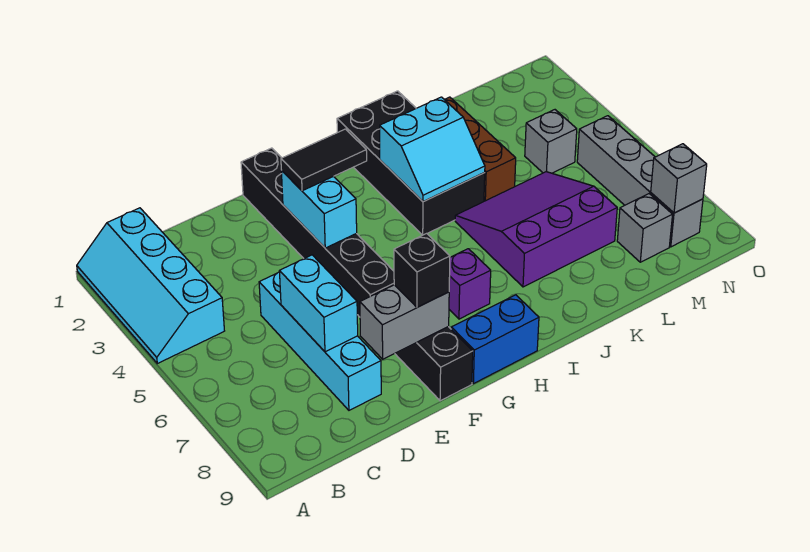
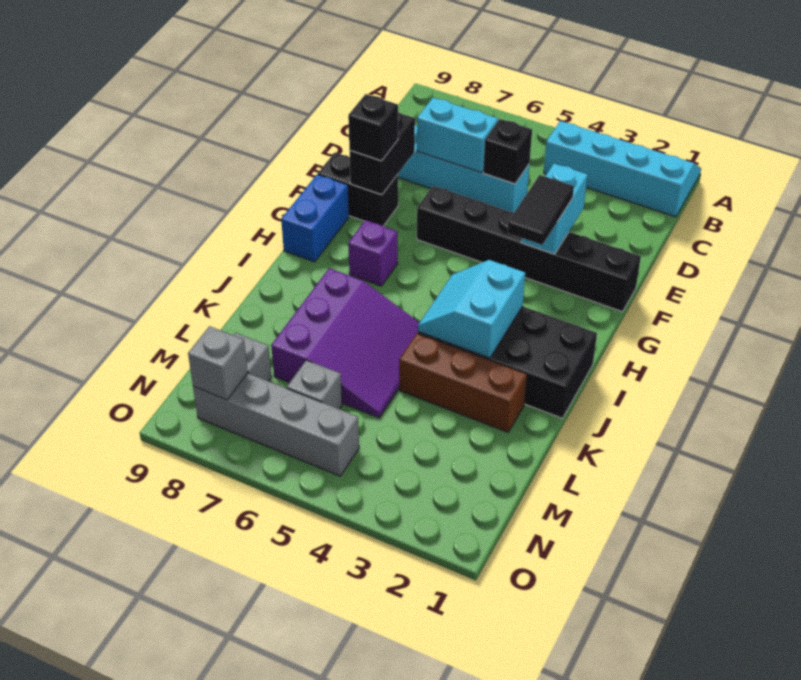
none -> black 1x1 brick [483,119,532,184]
grey 1x2 brick [360,285,449,359] -> black 1x2 brick [350,112,415,195]
cyan 1x2 brick [281,171,357,248] -> cyan 1x2 brick turned to [521,164,588,254]
grey 1x1 brick [525,110,577,173] -> grey 1x1 brick moved to [287,360,342,409]

